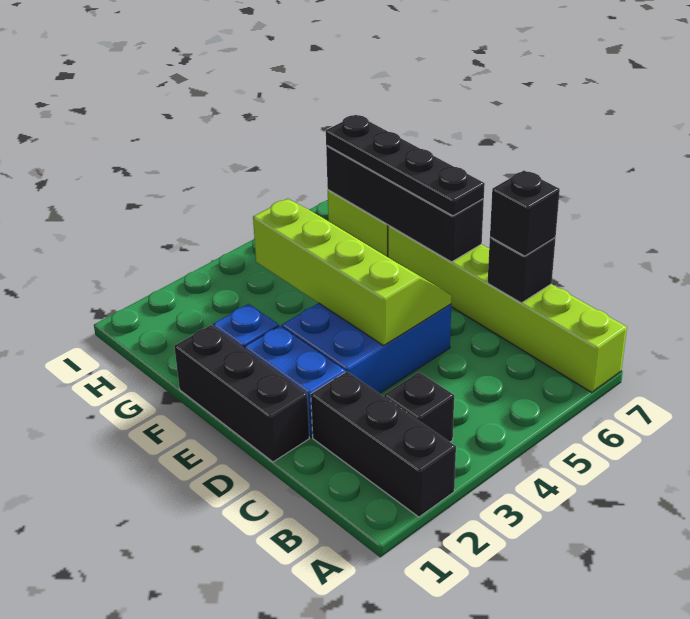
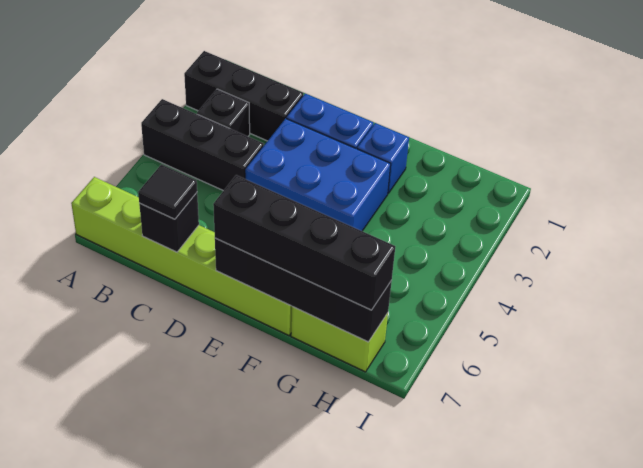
black 1x1 brick [490,171,560,256] -> black 1x1 tile [138,165,197,219]
black 1x3 brick [174,325,309,462] -> black 1x3 brick moved to [141,99,264,191]
blue 2x3 brick [282,303,451,394] -> blue 2x3 brick turned to [245,118,391,231]
lime 2x4 slope [253,199,452,345] -> none
black 1x4 plate [326,115,485,216] -> black 1x4 brick [213,175,395,310]

